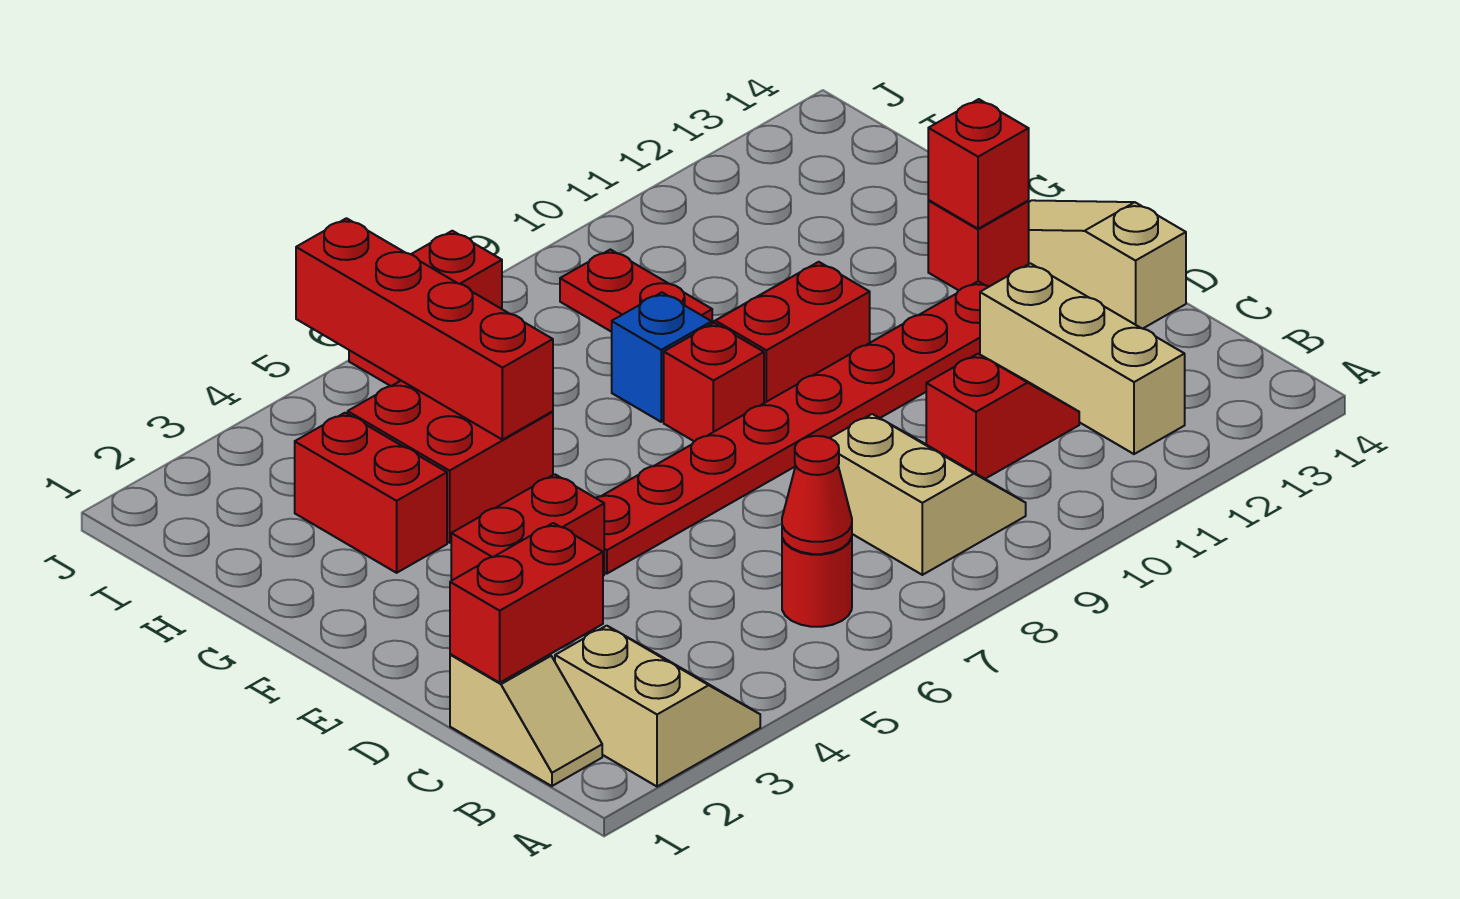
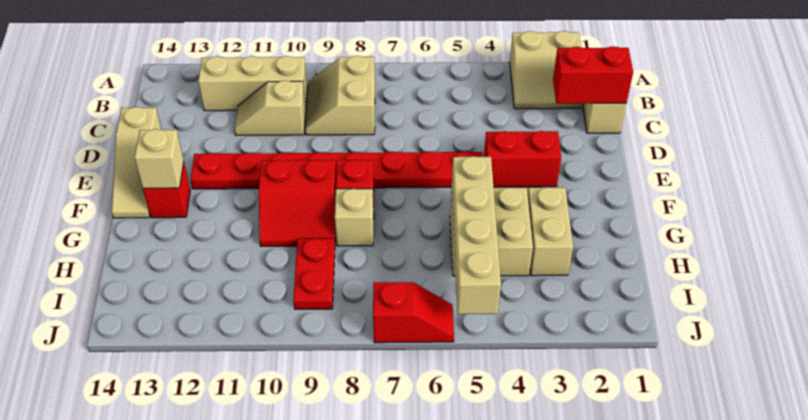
tan 2x2 slope [555,626,760,787] -> tan 2x2 slope turned to [510,31,582,109]
red 1x1 round brick [782,538,852,627] -> none
red 1x1 cone [782,436,852,554] -> none
tan 1x3 brick [980,263,1185,454] -> tan 1x3 brick turned to [198,56,307,111]
red 1x2 slope [926,354,1079,479] -> tan 1x2 slope [235,80,306,135]
red 1x1 brick [928,99,1029,229] -> tan 1x1 brick [134,129,184,188]
red 1x2 brick [295,413,447,573] -> tan 1x2 brick [528,187,573,276]
red 2x2 brick [348,381,553,543] -> tan 2x2 brick [450,188,533,276]
red 1x4 brick [296,218,553,440] -> tan 1x4 brick [452,156,501,314]
blue 1x1 brick [612,292,712,422] -> tan 1x1 brick [335,189,374,246]

